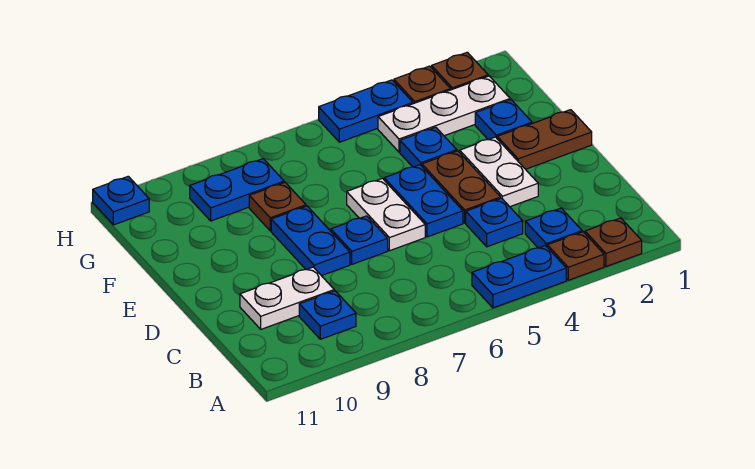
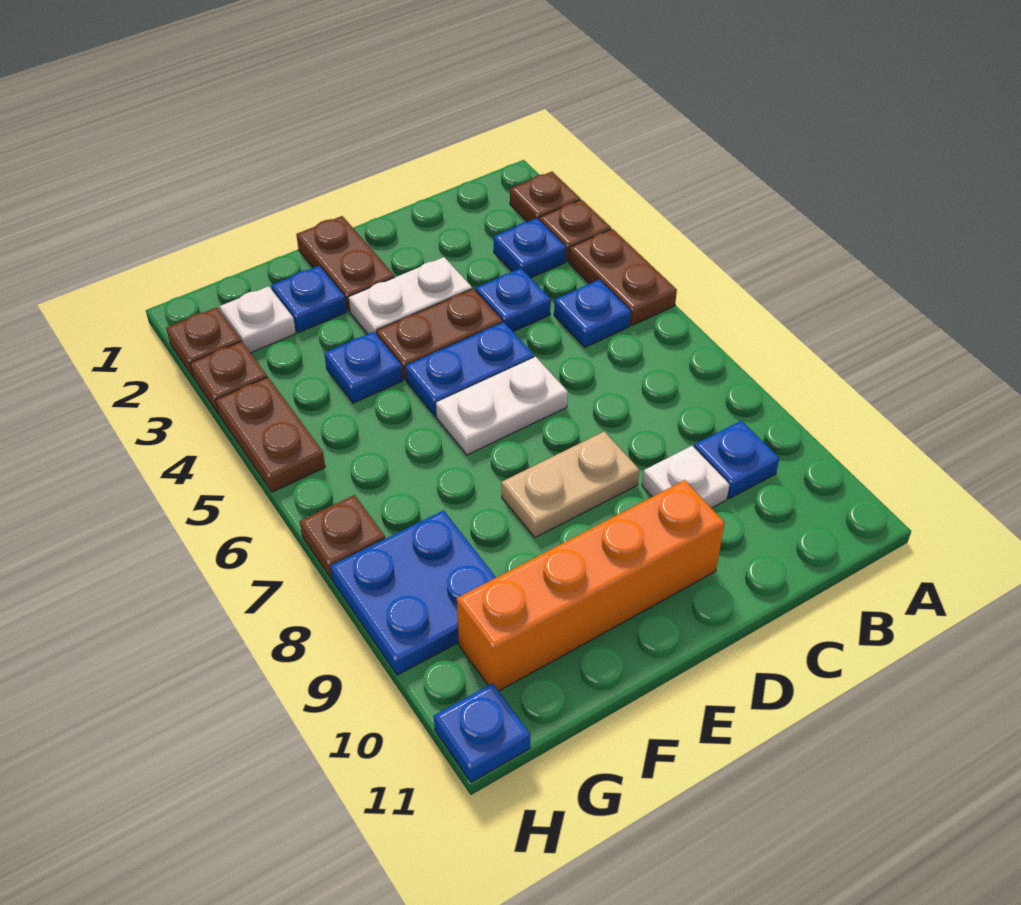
blue 1x2 plate [472,246,566,308] -> brown 1x2 plate [569,229,677,326]
white 1x2 plate [240,267,334,329] -> white 1x1 plate [642,446,729,508]
blue 1x1 plate [331,216,388,264] -> blue 1x1 plate moved to [554,280,631,347]
blue 1x2 plate [271,206,350,276] -> tan 1x2 plate [502,431,639,538]
none -> orange 1x4 brick [457,480,725,691]
brown 1x1 plate [249,182,306,231] -> brown 1x1 plate moved to [300,495,385,579]
white 1x3 plate [378,76,510,152] -> white 1x1 plate [220,286,296,353]
blue 1x2 plate [190,159,284,221] -> blue 2x2 plate [330,510,496,675]
blue 1x2 plate [319,80,413,142] -> brown 1x2 plate [216,377,325,492]

